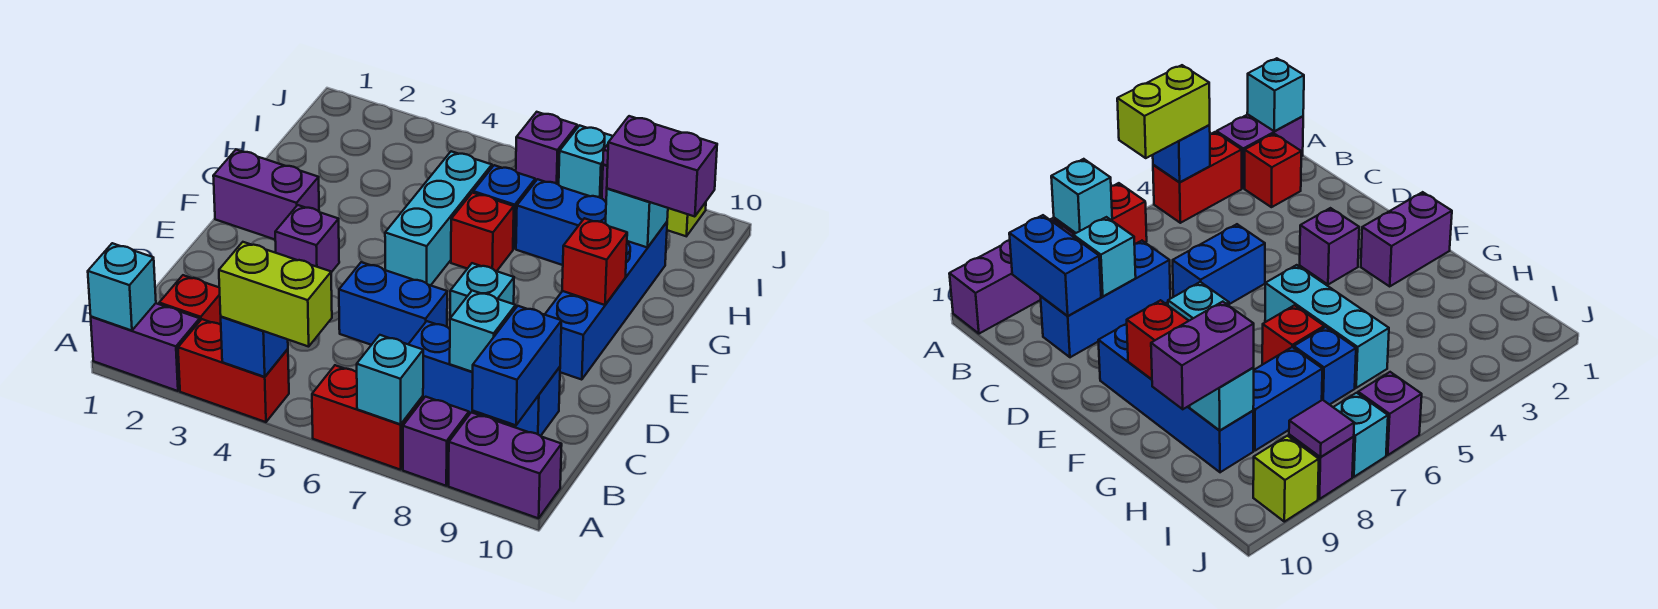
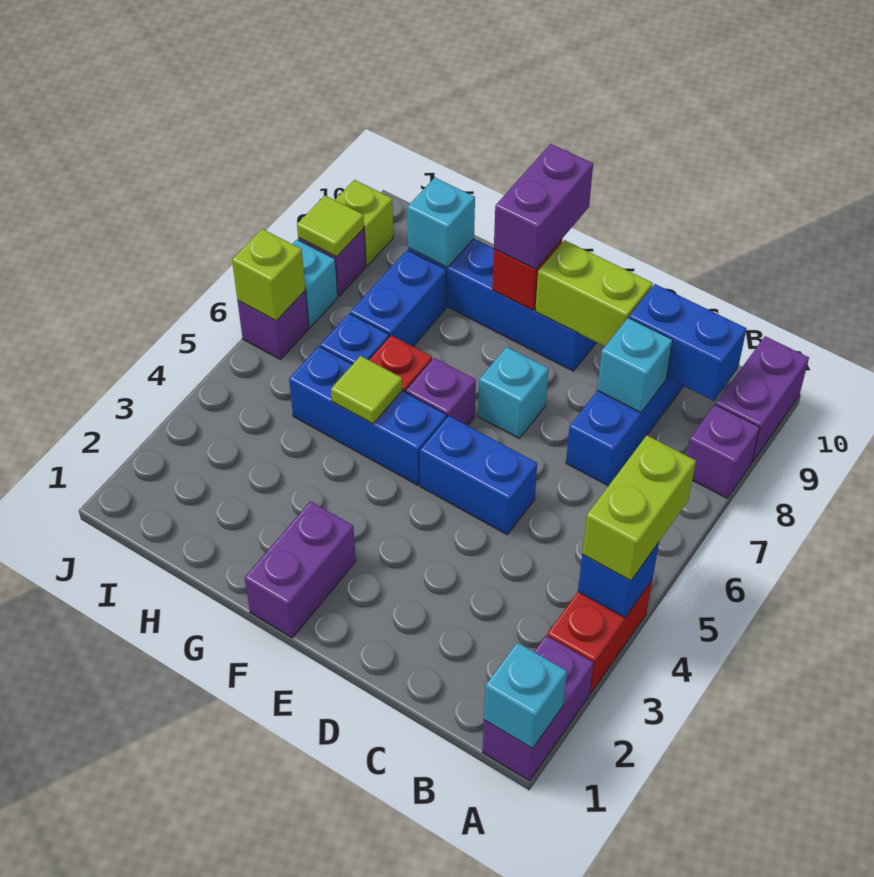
red 1x2 brick [312,365,423,470] -> none
cyan 1x1 brick [357,335,423,424] -> none
red 1x1 brick [159,275,221,325] -> none
blue 1x2 brick [339,262,447,345] -> blue 1x2 brick turned to [420,416,537,534]
none -> lime 1x2 brick [535,240,653,346]
purple 1x1 brick [275,205,339,272] -> purple 1x1 brick moved to [406,358,476,426]
cyan 1x3 brick [385,151,492,285] -> blue 1x3 brick [289,346,447,485]
none -> lime 1x1 tile [331,356,402,424]
purple 1x2 brick [607,116,717,217] -> purple 1x2 brick moved to [494,144,593,269]
none -> lime 1x1 brick [232,229,305,321]
purple 1x1 tile [1289,400,1354,457] -> lime 1x1 tile [297,196,364,257]

